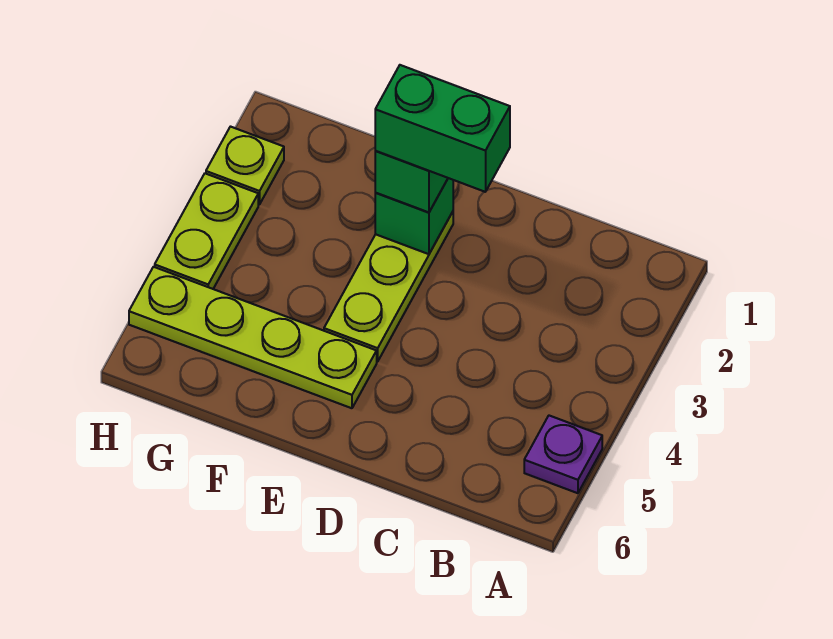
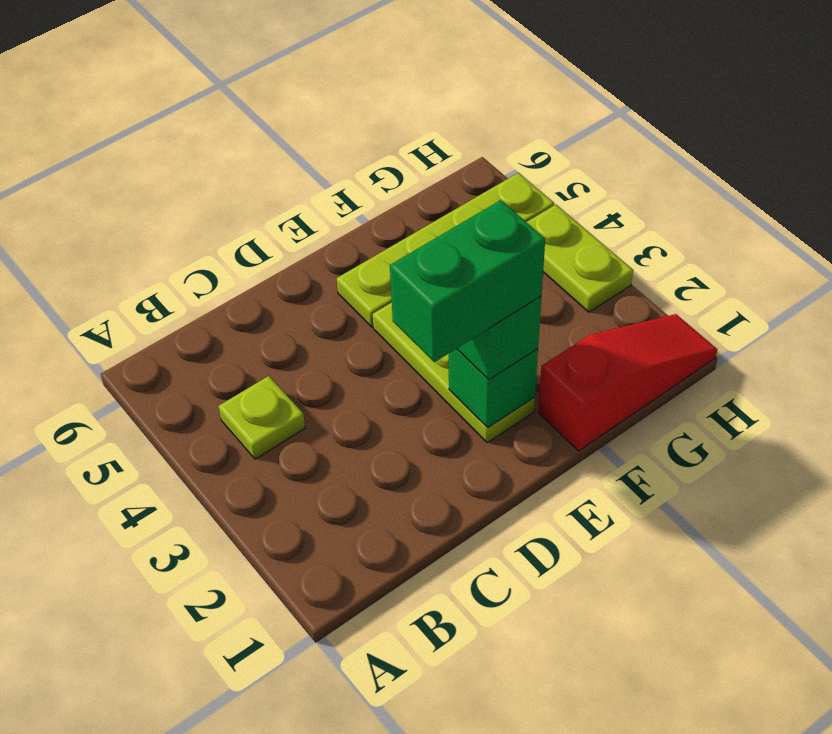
purple 1x1 plate [524,416,602,493] -> none
none -> red 1x3 slope [538,314,717,451]
lime 1x1 plate [206,127,284,204] -> lime 1x1 plate moved to [218,376,305,459]

